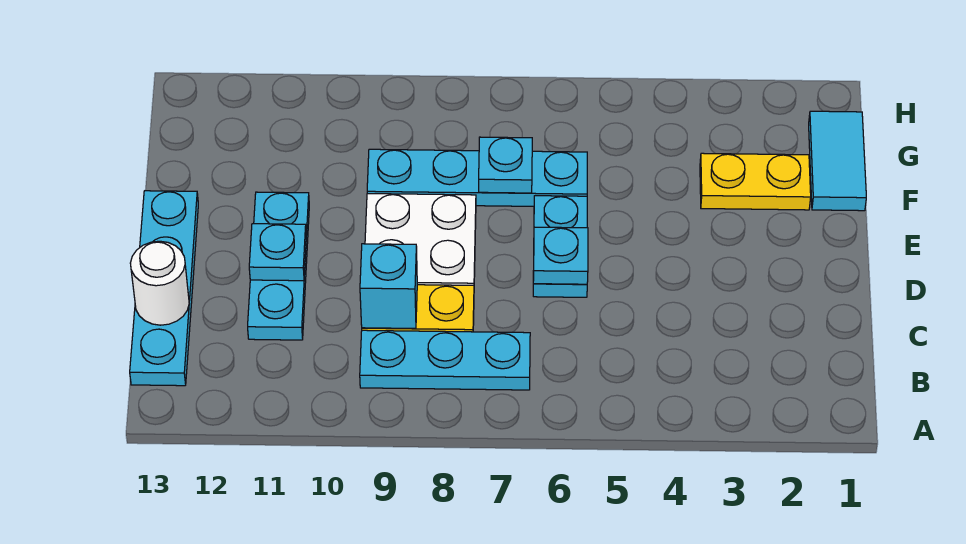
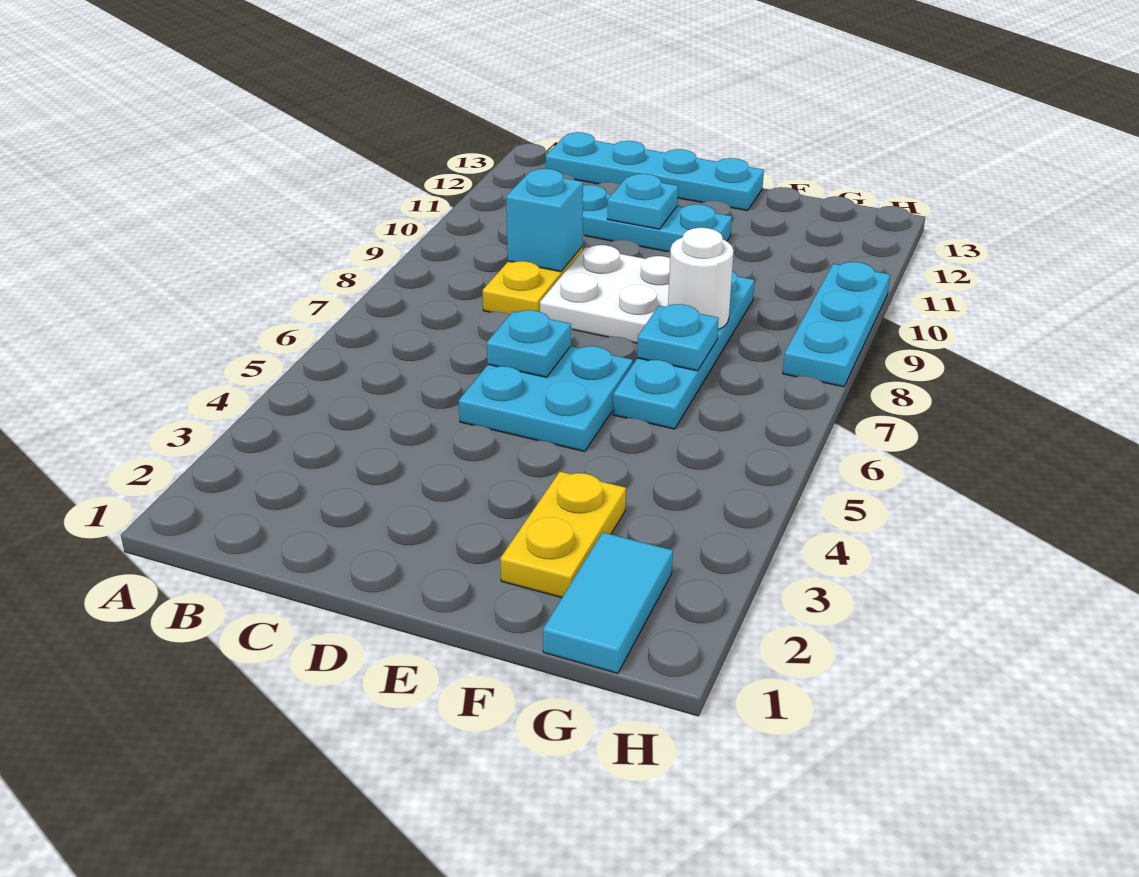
cyan 1x3 plate [360,330,530,390] -> cyan 1x3 plate moved to [783,262,890,387]
white 1x1 round brick [130,241,189,325] -> white 1x1 round brick moved to [668,228,734,329]
cyan 1x2 plate [533,196,587,297] -> cyan 2x2 plate [459,346,633,451]
cyan 1x2 tile [809,111,866,211] -> cyan 1x2 tile turned to [543,532,673,674]

